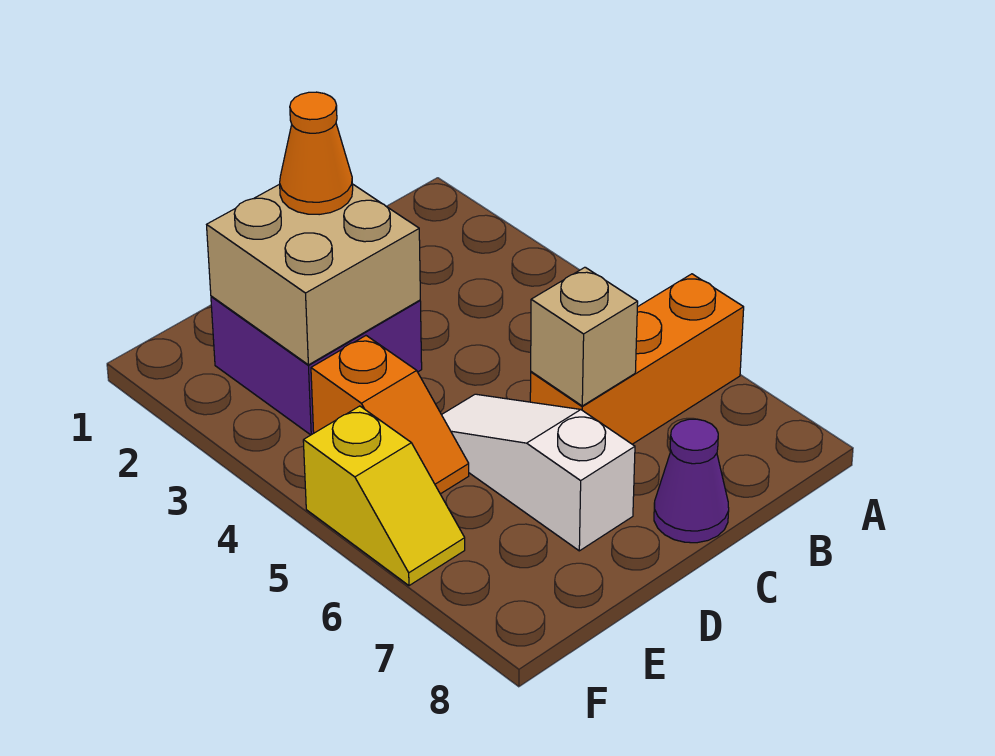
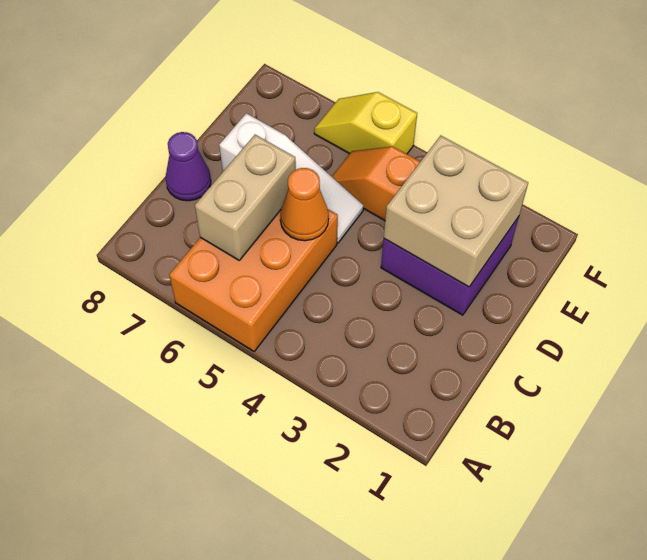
orange 1x3 brick [530,274,744,444] -> orange 2x3 brick [169,209,338,351]
tan 1x1 brick [531,267,638,406] -> tan 1x2 brick [195,135,296,260]
orange 1x1 cone [280,92,353,215] -> orange 1x1 cone moved to [280,168,329,241]

